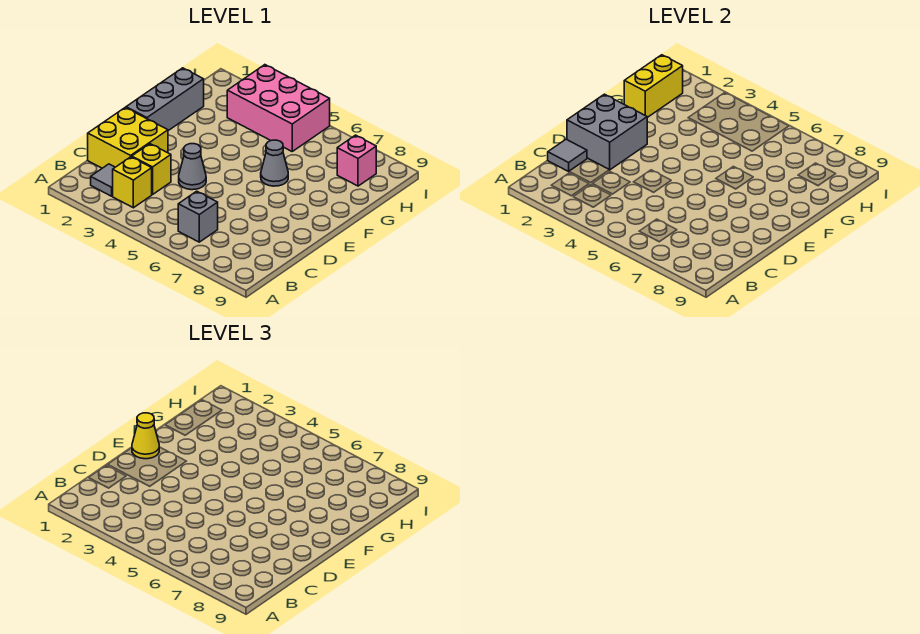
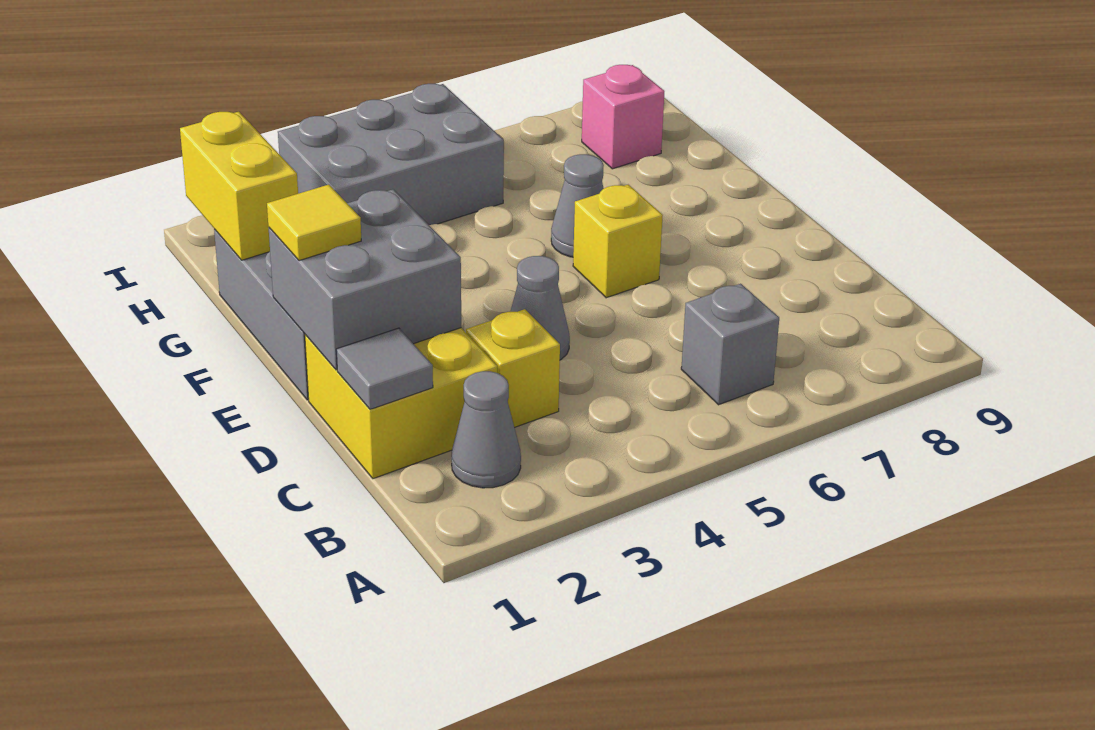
grey 1x1 tile [91,164,115,196] -> grey 1x1 cone [452,371,521,488]
yellow 1x1 brick [113,157,152,208] -> yellow 1x1 brick moved to [573,185,663,298]
yellow 1x1 cone [132,413,159,459] -> yellow 1x1 tile [267,185,361,261]
pink 2x3 brick [227,65,330,151] -> grey 2x3 brick [278,84,504,225]

